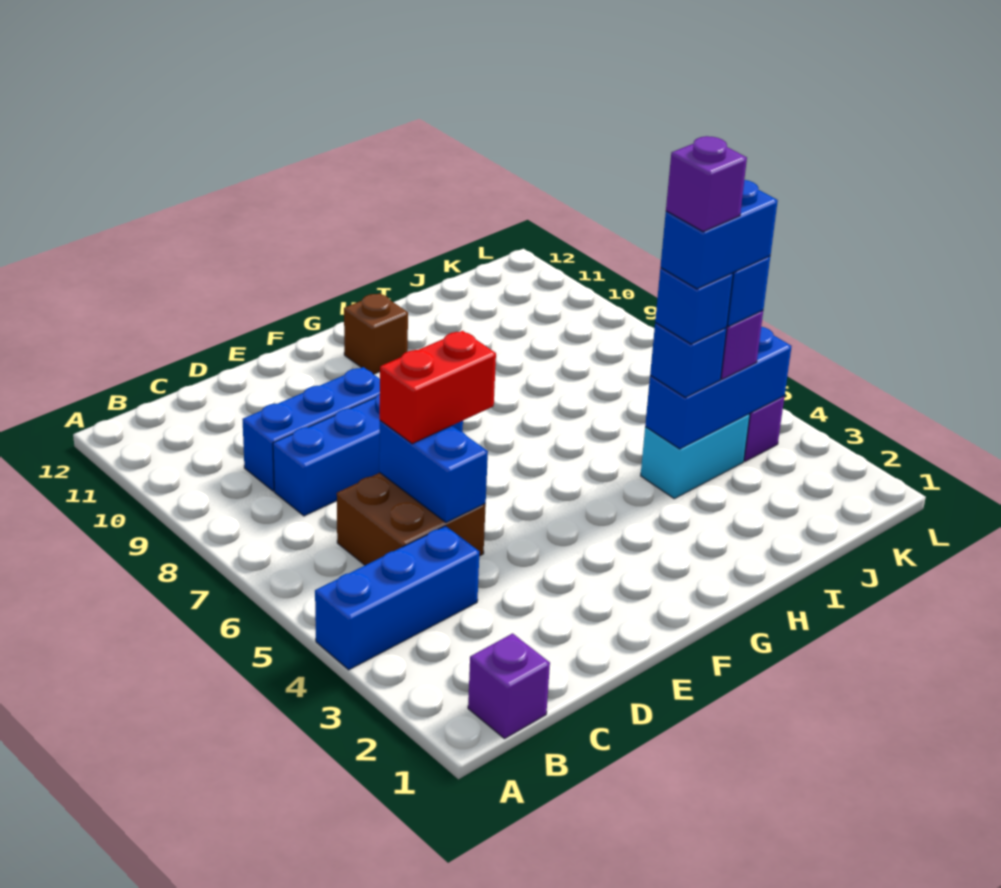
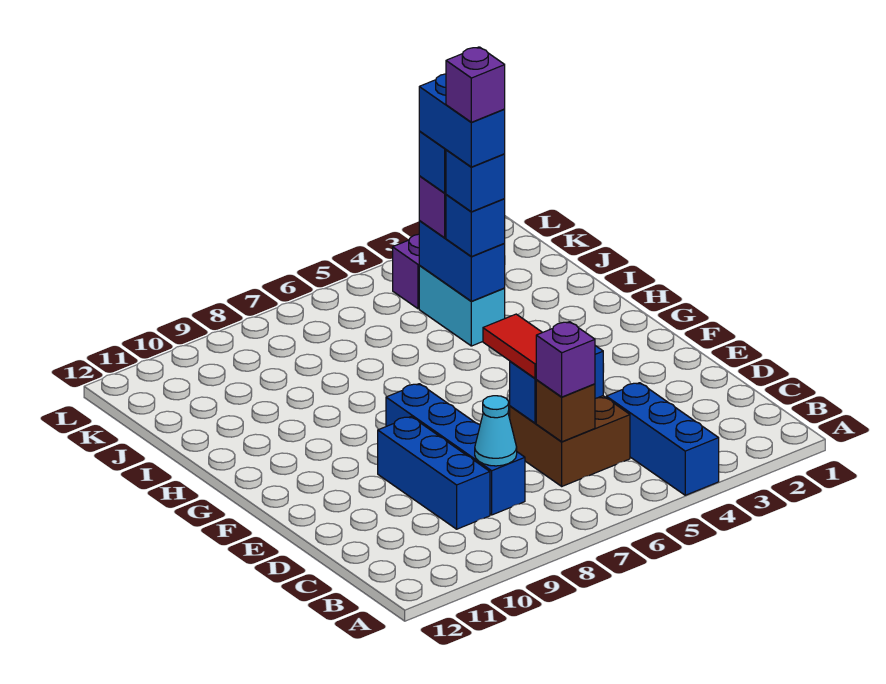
purple 1x1 brick [468,633,550,739] -> purple 1x1 brick moved to [536,322,595,397]
none -> cyan 1x1 cone [475,396,517,466]
red 1x2 brick [380,331,496,444] -> red 1x2 tile [483,314,542,378]
brown 1x1 brick [344,293,408,374] -> brown 1x1 brick moved to [536,380,595,442]
blue 1x3 brick [645,327,792,449] -> blue 1x2 brick [419,221,505,301]

